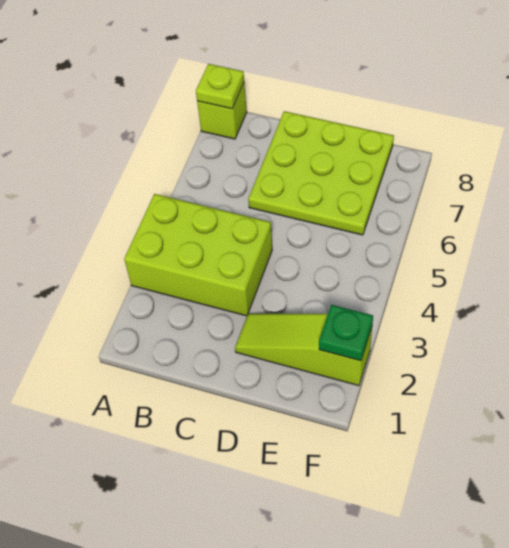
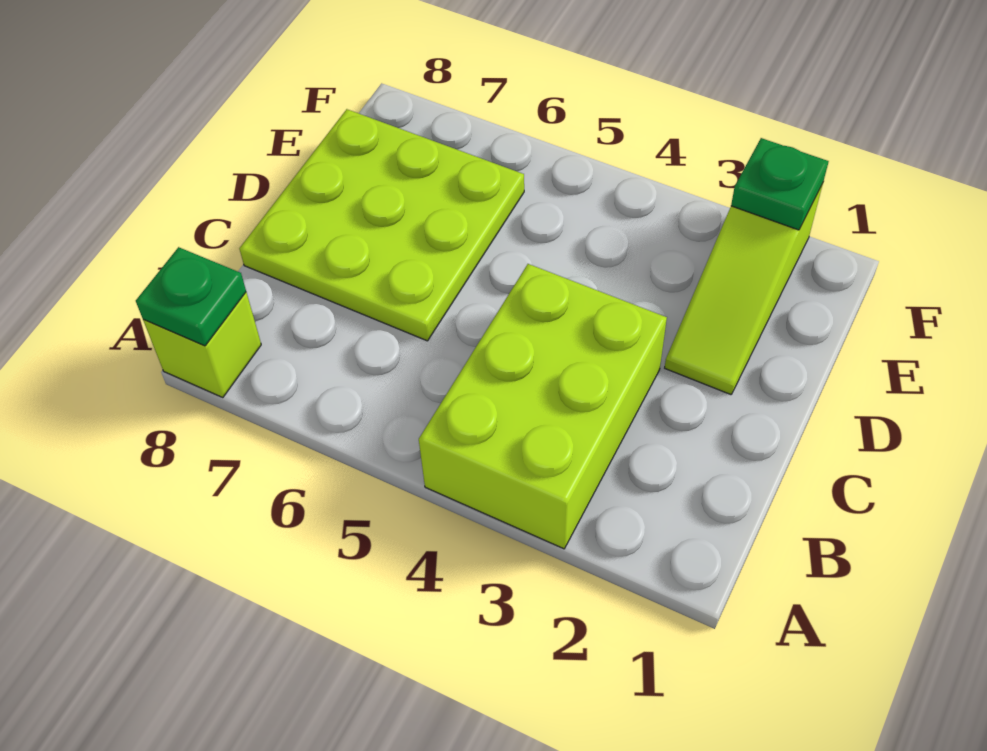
lime 1x1 plate [196,64,244,109] -> green 1x1 plate [136,247,246,346]

